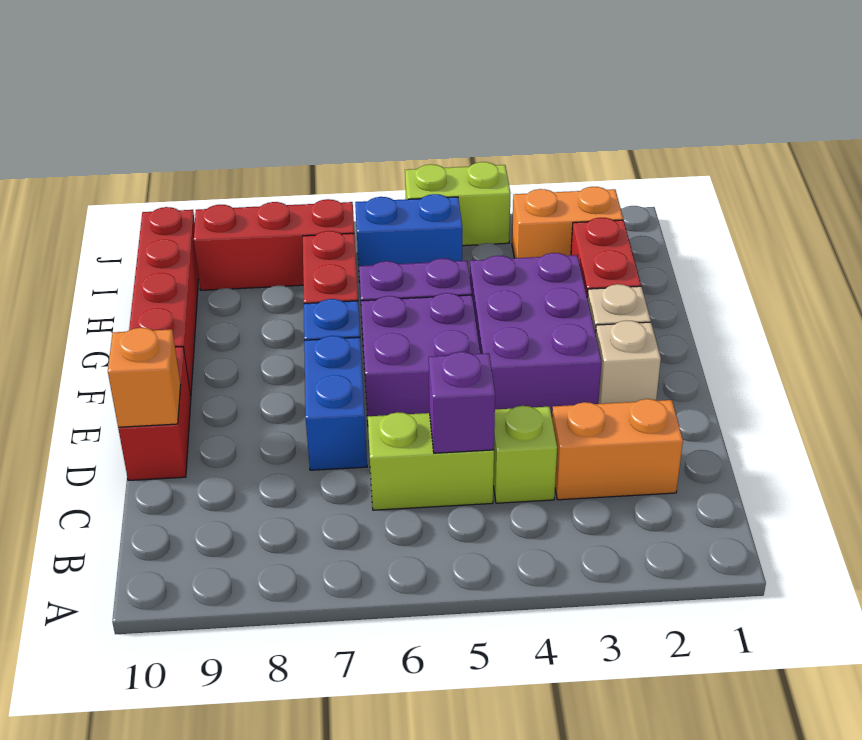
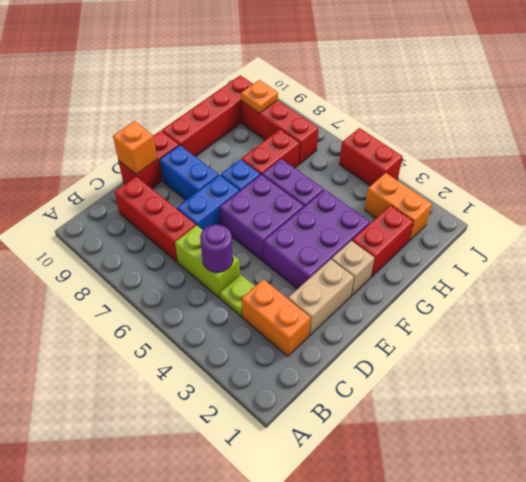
lime 1x1 brick [493,406,557,503] -> lime 1x1 plate [220,275,255,317]
purple 1x1 brick [429,352,495,453] -> purple 1x1 round brick [200,225,233,272]
none -> red 1x3 brick [115,176,196,262]
tan 1x1 brick [596,320,661,404] -> tan 1x2 brick [288,259,354,335]
blue 1x2 brick [355,194,462,282] -> blue 1x2 brick moved to [159,145,219,200]
none -> orange 1x1 plate [241,80,278,113]
lime 1x2 brick [405,162,511,246] -> red 1x2 brick [339,128,403,186]

